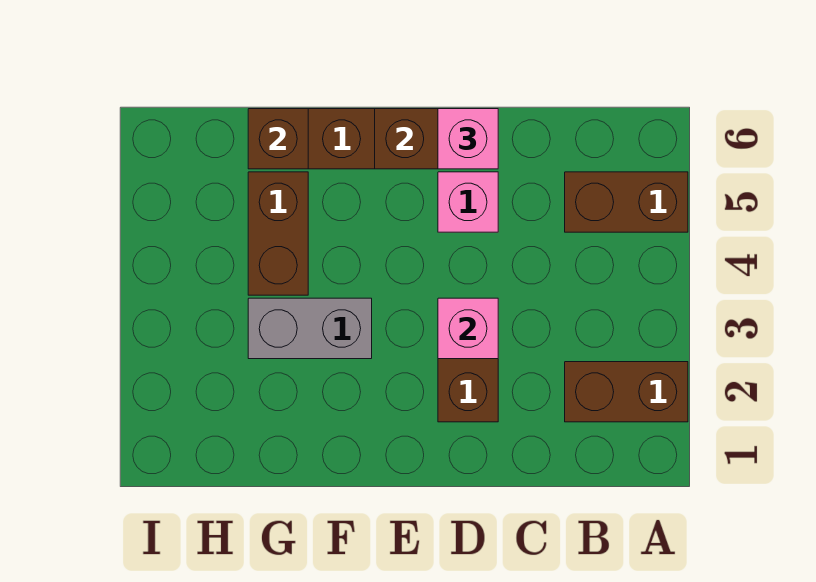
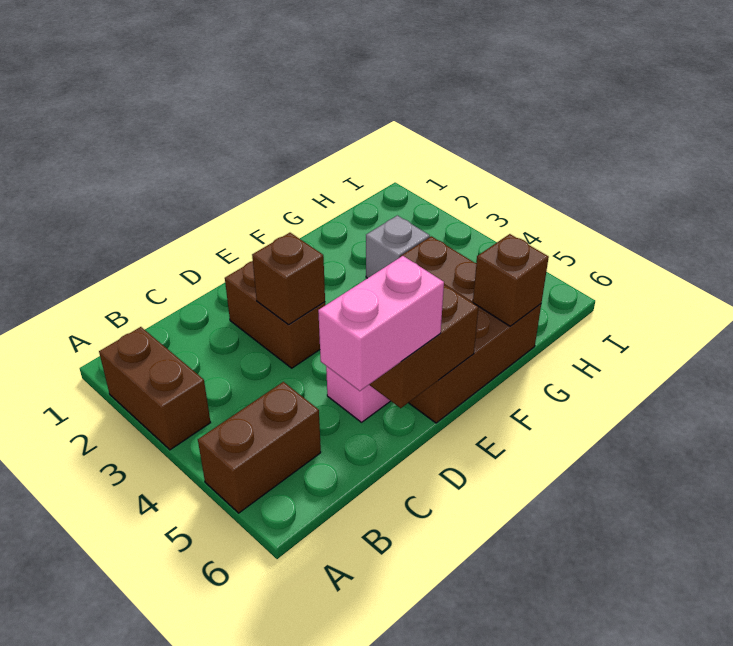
brown 1x2 brick [565,362,688,422] -> brown 1x2 brick turned to [99,327,211,450]
pink 1x1 brick [438,298,498,359] -> brown 1x1 brick [252,233,325,325]
pink 1x1 brick [438,109,498,169] -> pink 1x2 brick [318,256,444,391]
grey 1x2 brick [248,298,372,359] -> grey 1x1 brick [366,215,430,278]

